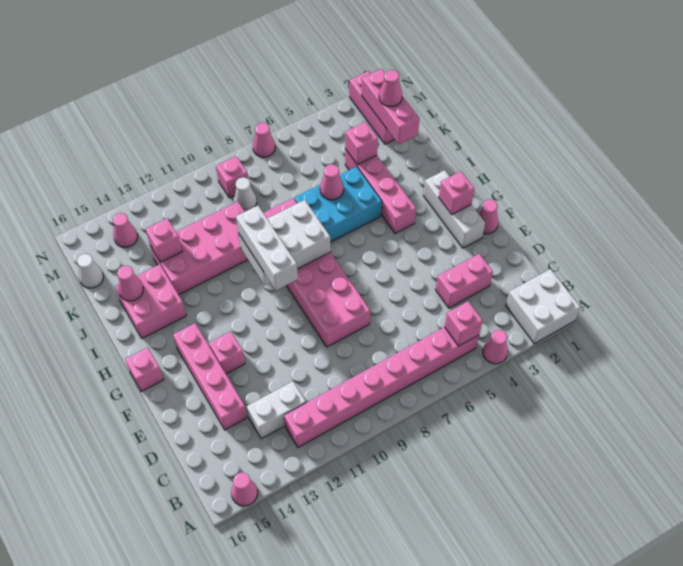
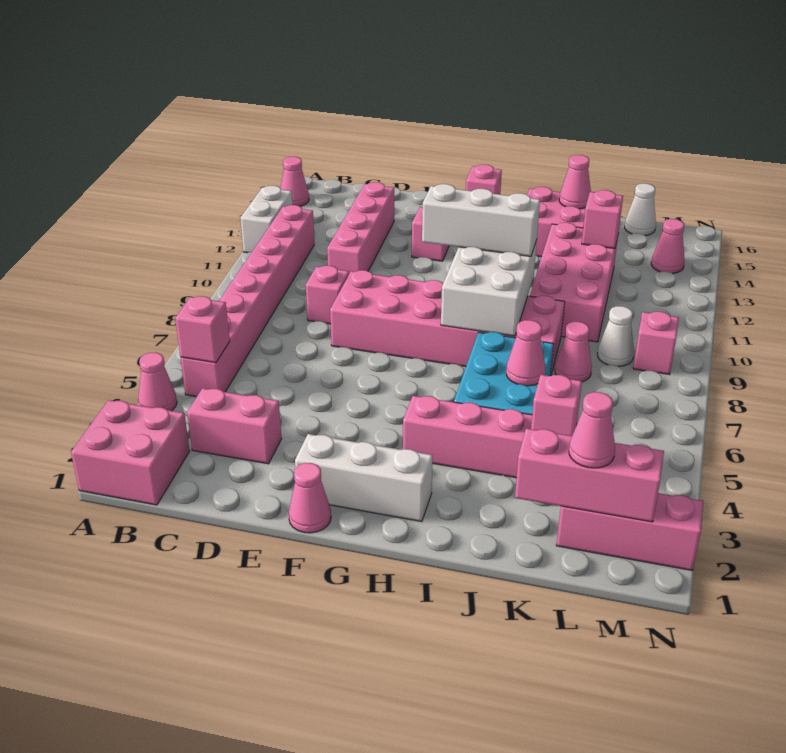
white 2x2 brick [506,269,580,344] -> pink 2x2 brick [71,400,190,505]
white 1x2 brick [247,381,306,439] -> white 1x2 brick moved to [240,186,292,253]
pink 1x2 brick [436,254,493,308] -> pink 1x2 brick turned to [187,388,281,464]
pink 1x4 brick [173,323,247,430] -> pink 1x4 brick turned to [327,182,394,274]
pink 1x1 brick [439,171,474,214] -> pink 1x1 brick moved to [306,266,349,324]
pink 1x1 cone [253,123,275,157] -> pink 1x1 cone moved to [555,322,592,382]

